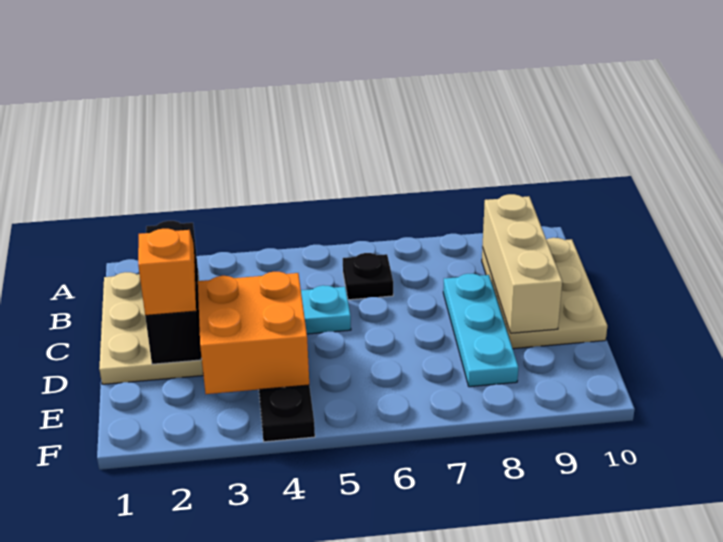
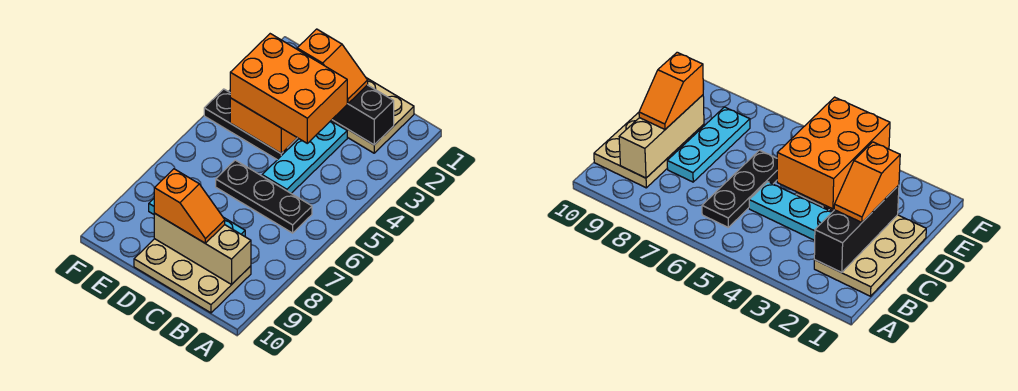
black 1x1 plate [343,253,393,300] -> black 1x3 plate [216,160,312,233]
none -> orange 2x3 brick [230,34,347,143]
none -> orange 1x2 slope [154,169,225,243]

